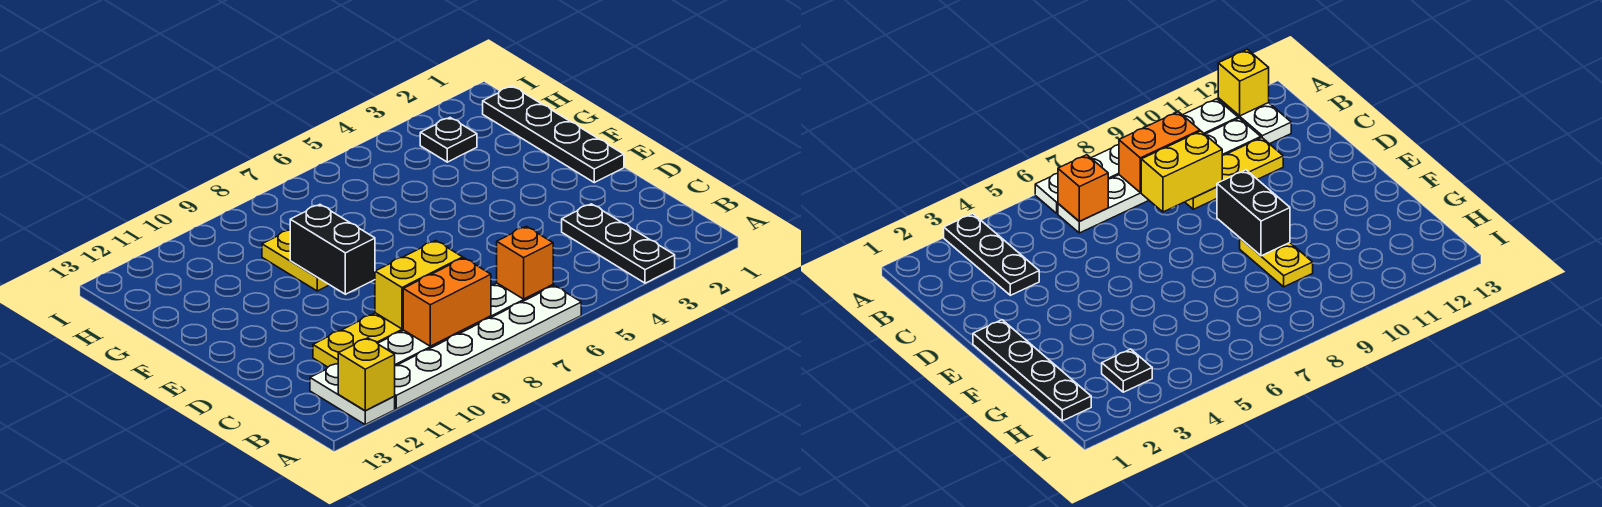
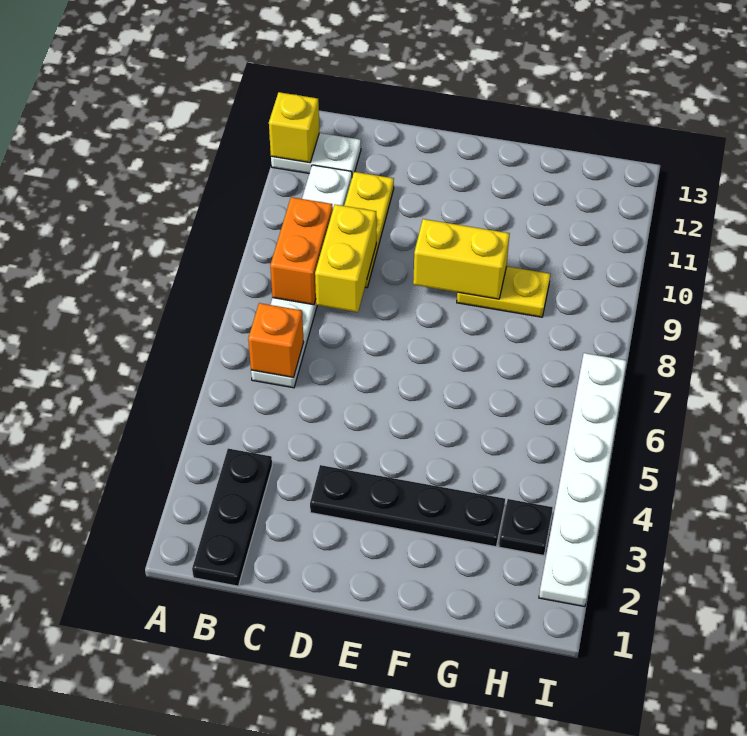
black 1x3 plate [562,204,675,283] -> black 1x3 plate turned to [192,449,272,586]
white 1x6 plate [395,286,581,409] -> white 1x6 plate moved to [539,353,627,607]
black 1x4 plate [483,86,624,183] -> black 1x4 plate moved to [310,465,505,547]
black 1x2 brick [290,205,375,294] -> yellow 1x2 brick [413,219,510,299]

